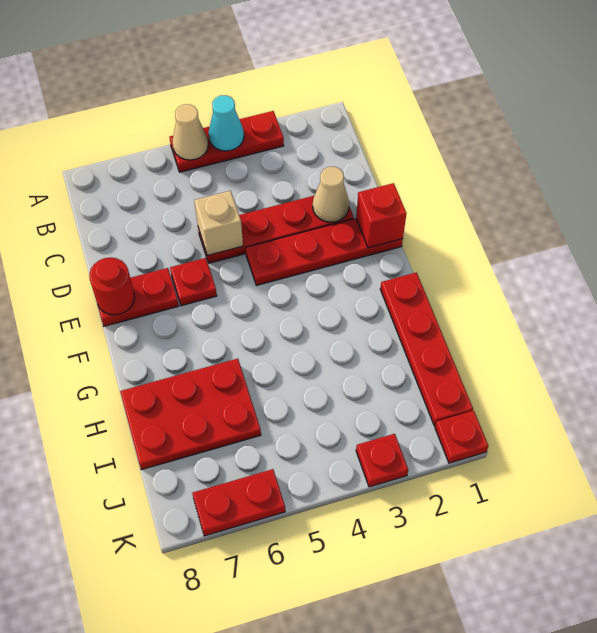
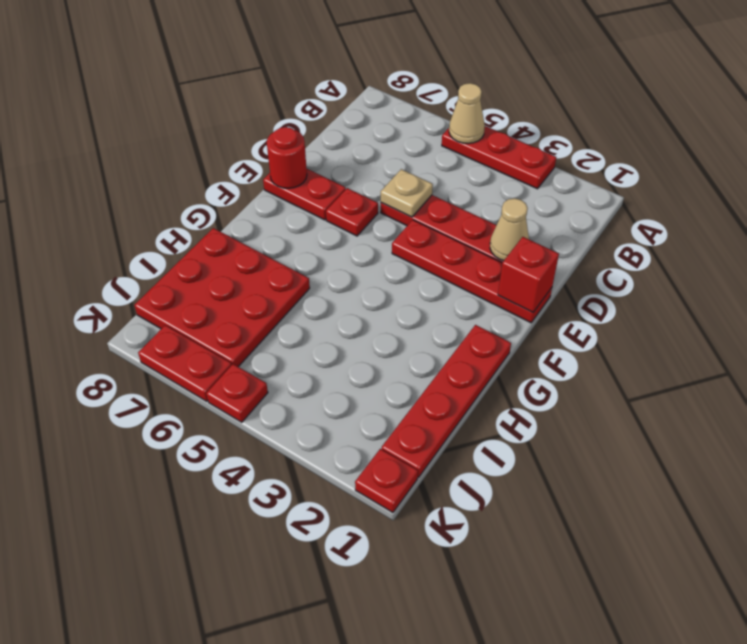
cyan 1x1 cone [208,95,244,151] -> none
tan 1x1 brick [194,191,243,255] -> tan 1x1 plate [381,169,433,217]
red 2x3 plate [120,359,261,470] -> red 3x3 plate [134,228,310,367]
red 1x1 plate [356,434,408,487] -> red 1x1 plate moved to [206,364,268,422]

